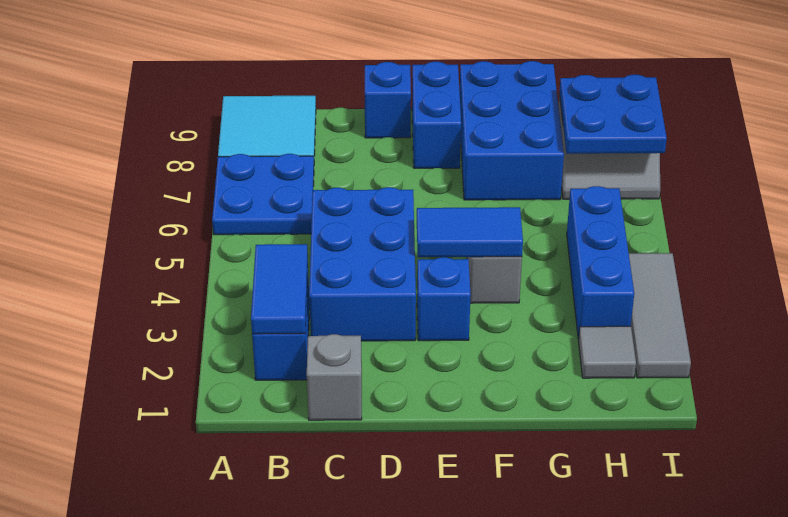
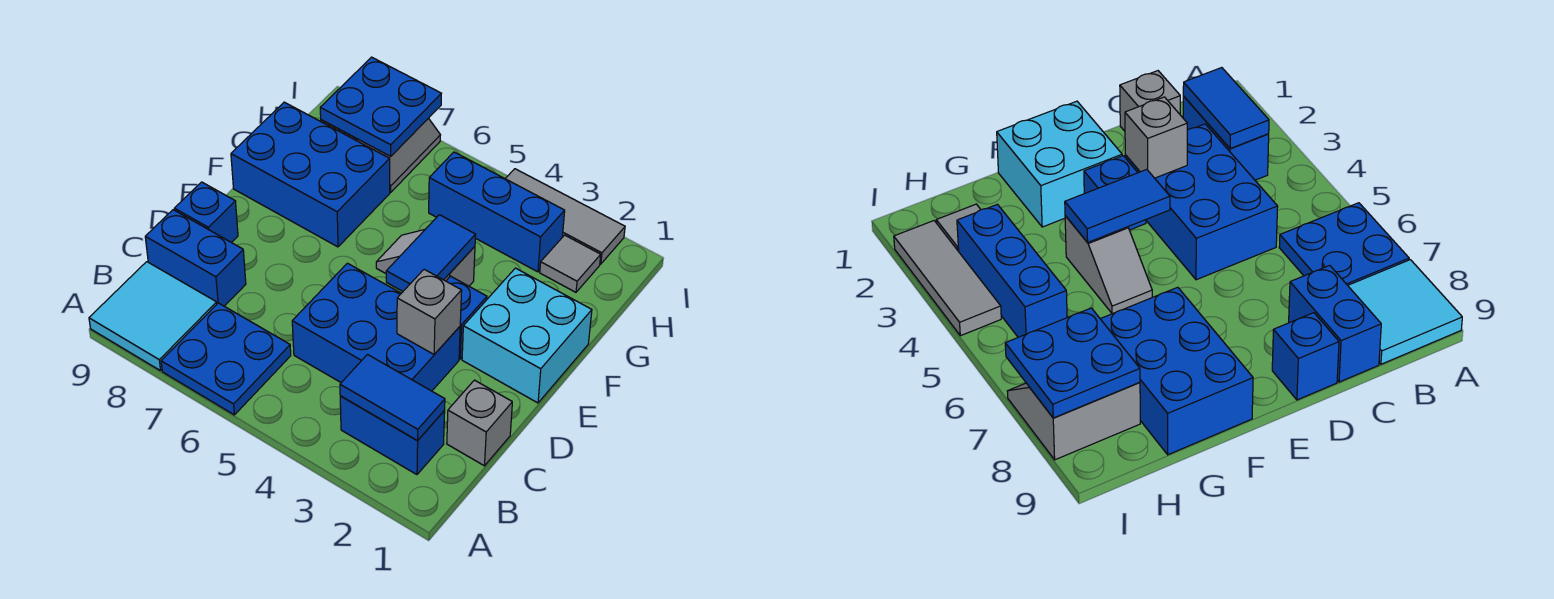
none -> grey 1x1 brick [397,269,462,354]
none -> cyan 2x2 brick [462,268,592,403]
blue 1x2 brick [412,62,461,168] -> blue 1x2 brick moved to [145,210,246,306]

